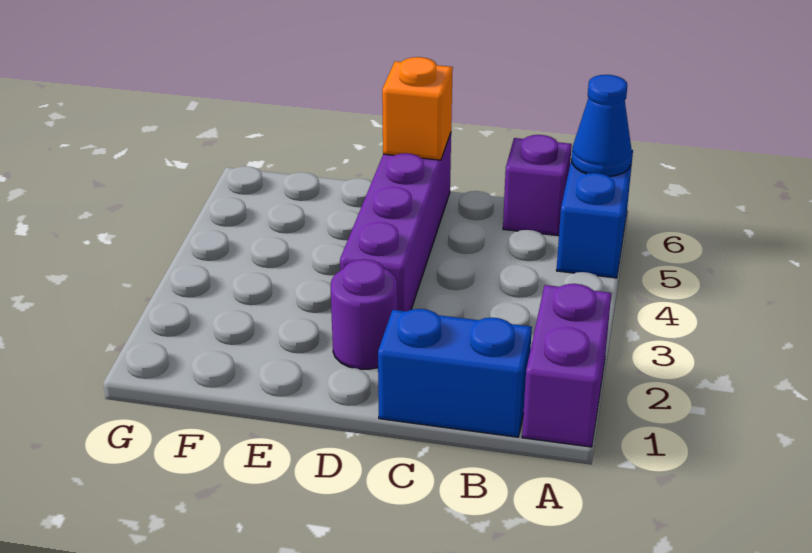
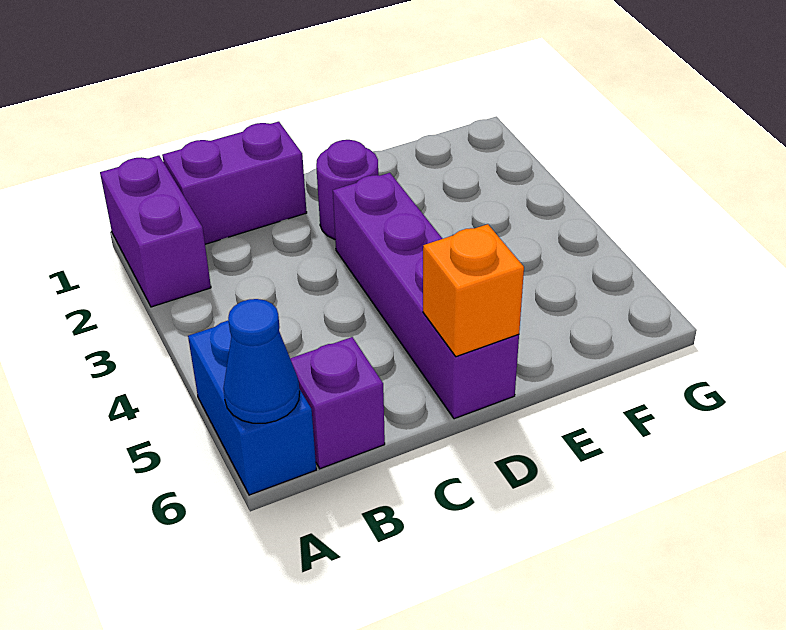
blue 1x2 brick [378,309,532,437] -> purple 1x2 brick [162,122,307,244]

